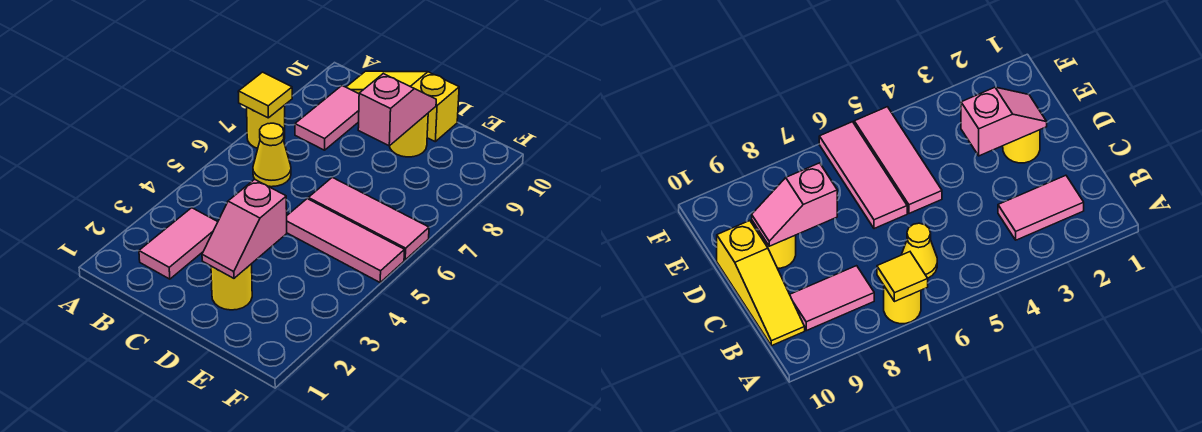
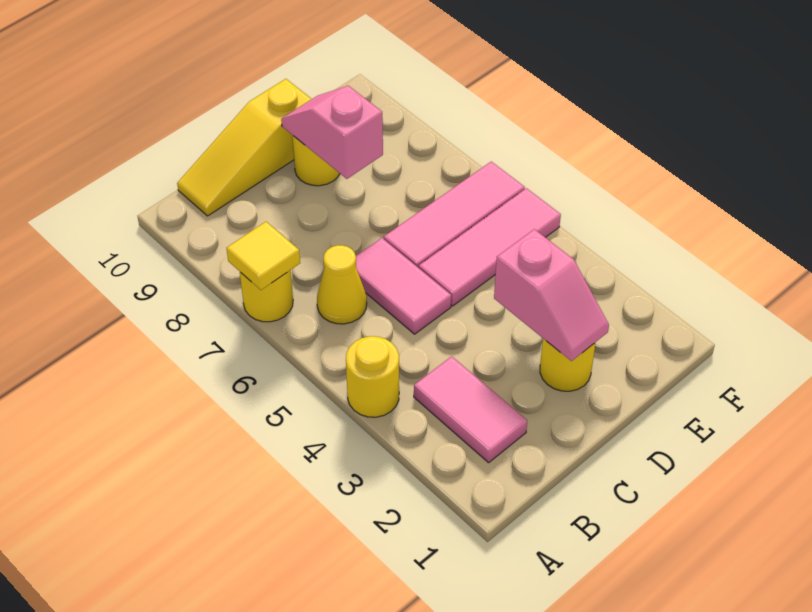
none -> yellow 1x1 round brick [346,336,399,417]
pink 1x2 tile [295,86,359,150] -> pink 1x2 tile moved to [356,238,451,334]

